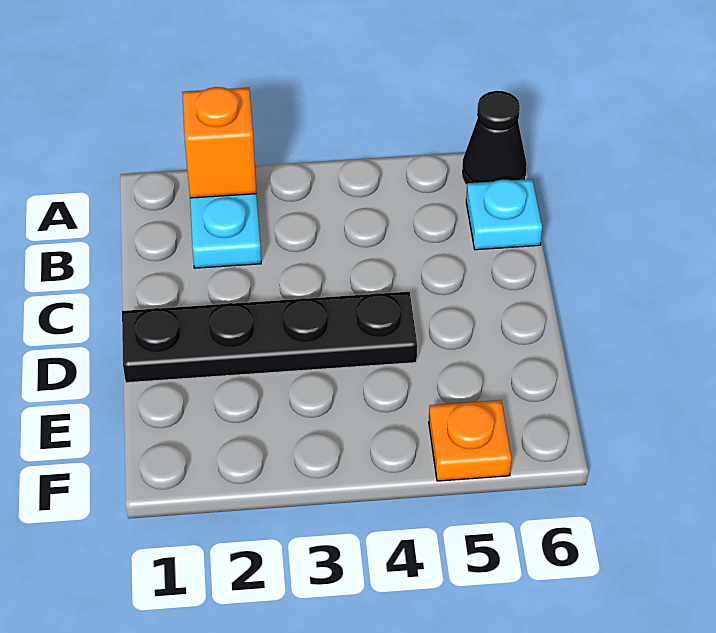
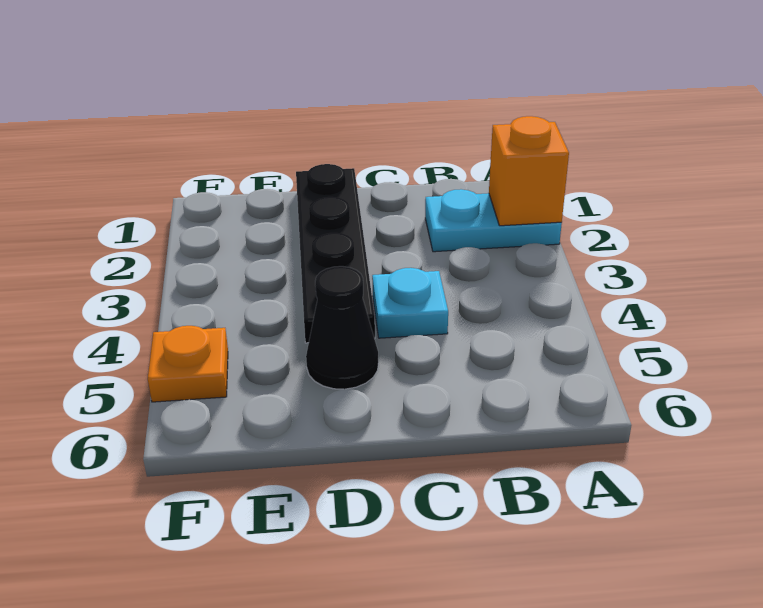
black 1x1 cone [462,91,527,185] -> black 1x1 cone moved to [306,266,378,389]
cyan 1x1 plate [466,179,542,250] -> cyan 1x1 plate moved to [372,268,448,338]

